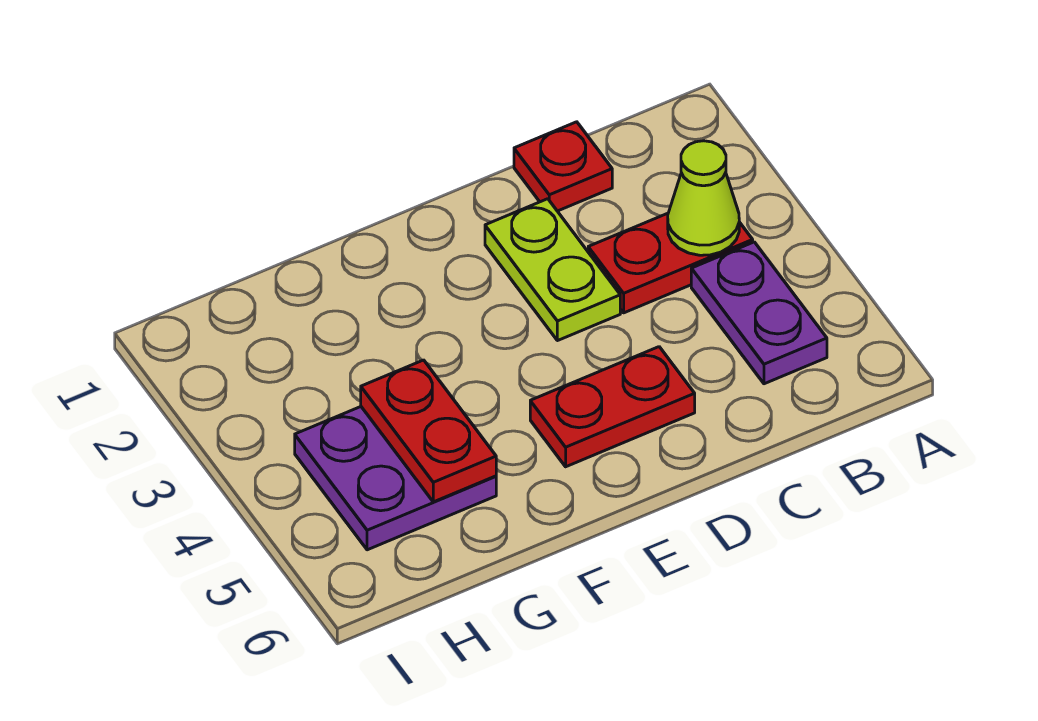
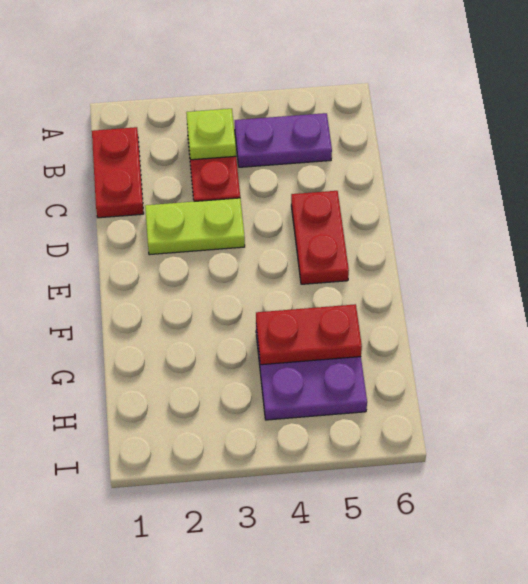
lime 1x1 cone [668,141,739,255] -> lime 1x1 plate [186,109,236,160]
red 1x1 plate [514,122,612,211] -> red 1x2 plate [92,127,144,218]

